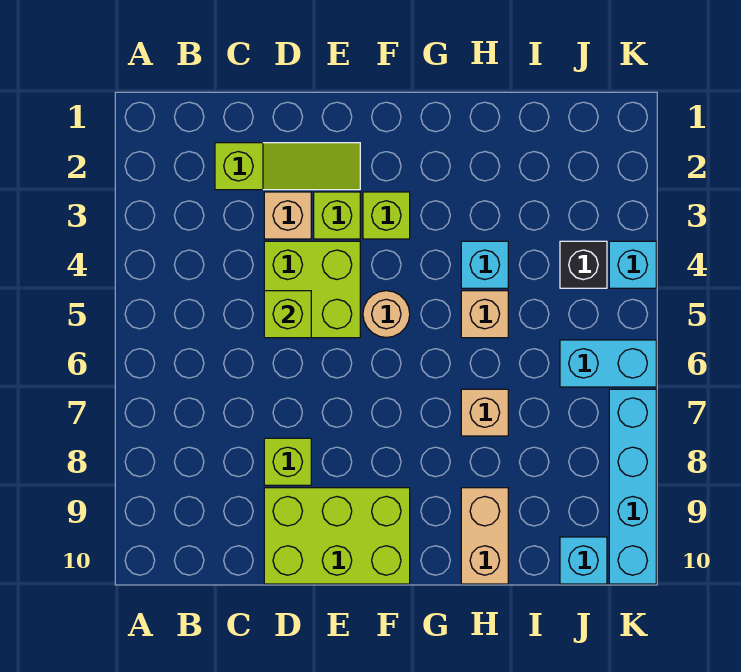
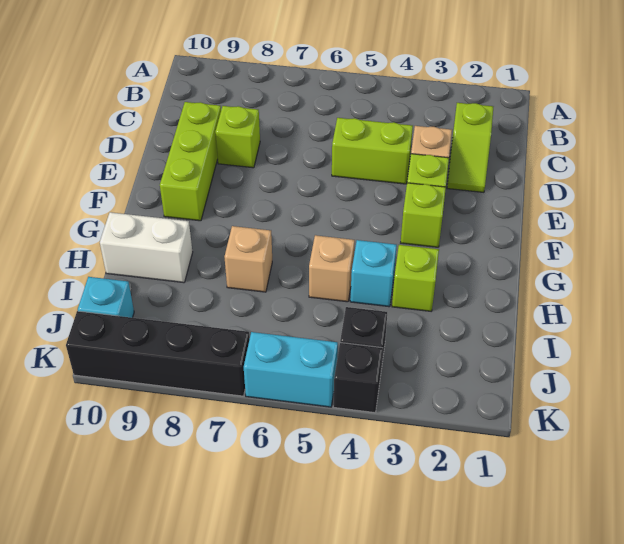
lime 1x3 slope [215,143,360,190] -> lime 1x2 slope [447,103,493,192]
lime 2x2 brick [264,241,360,338] -> lime 1x2 brick [332,118,413,184]
lime 1x1 brick [264,291,311,338] -> lime 1x1 brick moved to [392,245,439,311]
lime 2x3 brick [264,488,410,584] -> lime 1x3 brick [160,102,221,221]
tan 1x1 round brick [363,291,410,338] -> none
tan 1x2 brick [461,488,508,584] -> white 1x2 brick [100,212,193,283]
cyan 1x2 brick [560,340,656,387] -> cyan 1x2 brick turned to [244,332,338,407]
cyan 1x1 brick [609,241,656,288] -> black 1x1 brick [333,343,383,413]
cyan 1x4 brick [609,389,656,584] -> black 1x4 brick [66,311,250,396]

